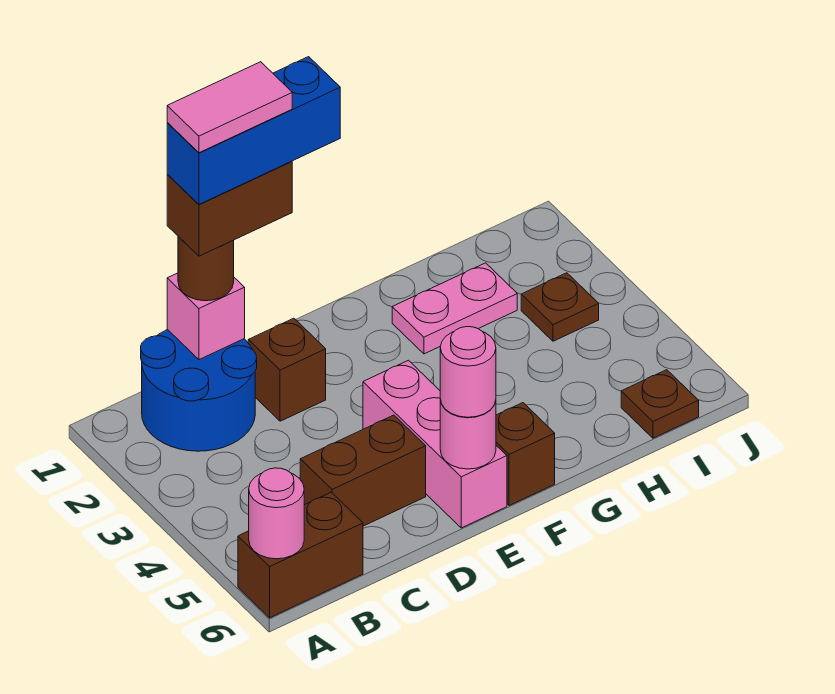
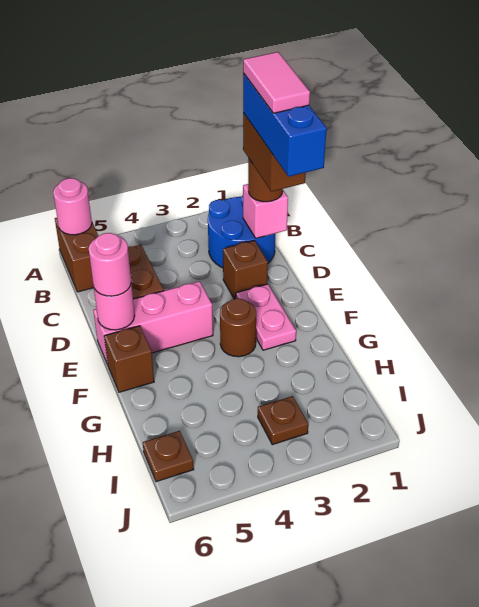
none -> brown 1x1 round brick [220,298,256,357]
pink 1x2 plate [392,263,517,354] -> pink 1x2 plate moved to [236,284,296,350]

